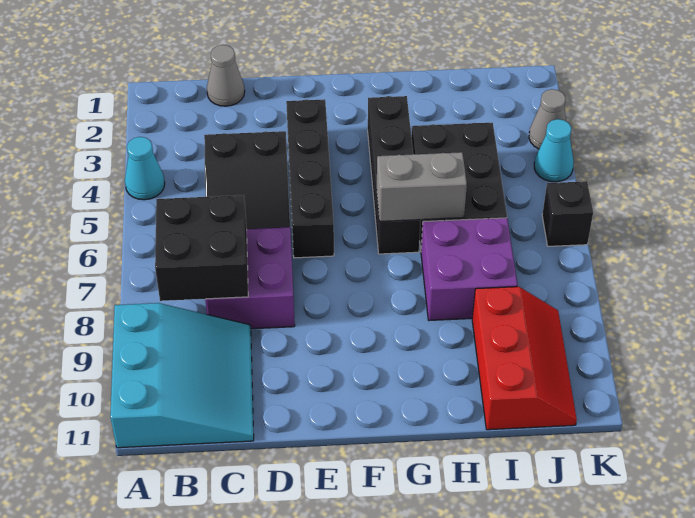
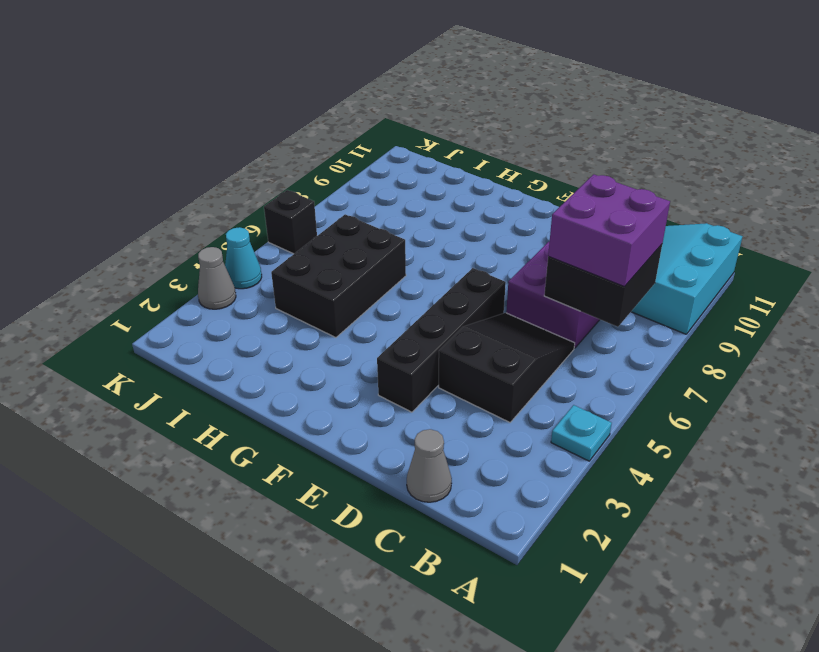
cyan 1x1 cone [125,137,165,200] -> cyan 1x1 plate [551,405,612,461]
black 1x4 brick [368,96,421,254] -> none
grey 1x2 brick [376,152,467,221] -> none
purple 2x2 brick [421,218,518,320] -> purple 2x2 brick moved to [548,174,670,287]
red 2x3 slope [472,287,577,430] -> none

